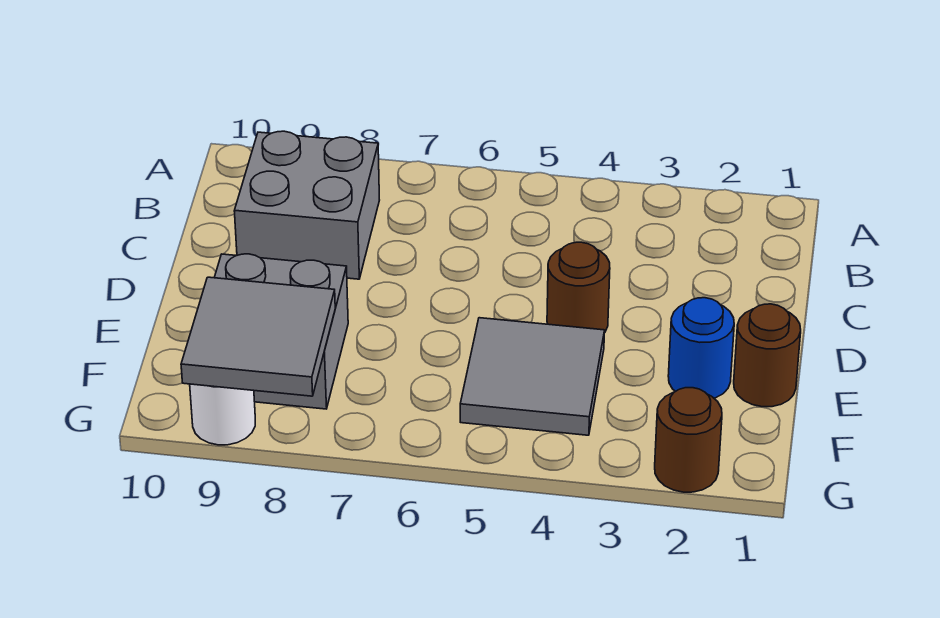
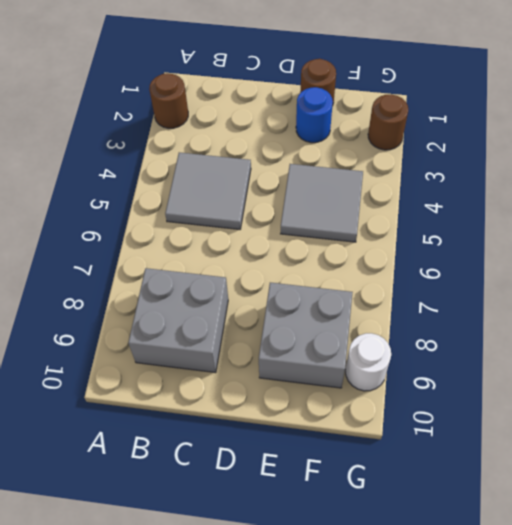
brown 1x1 round brick [547,242,610,332] -> brown 1x1 round brick moved to [149,73,188,128]
grey 2x2 tile [181,277,335,396] -> grey 2x2 tile moved to [165,153,251,229]

